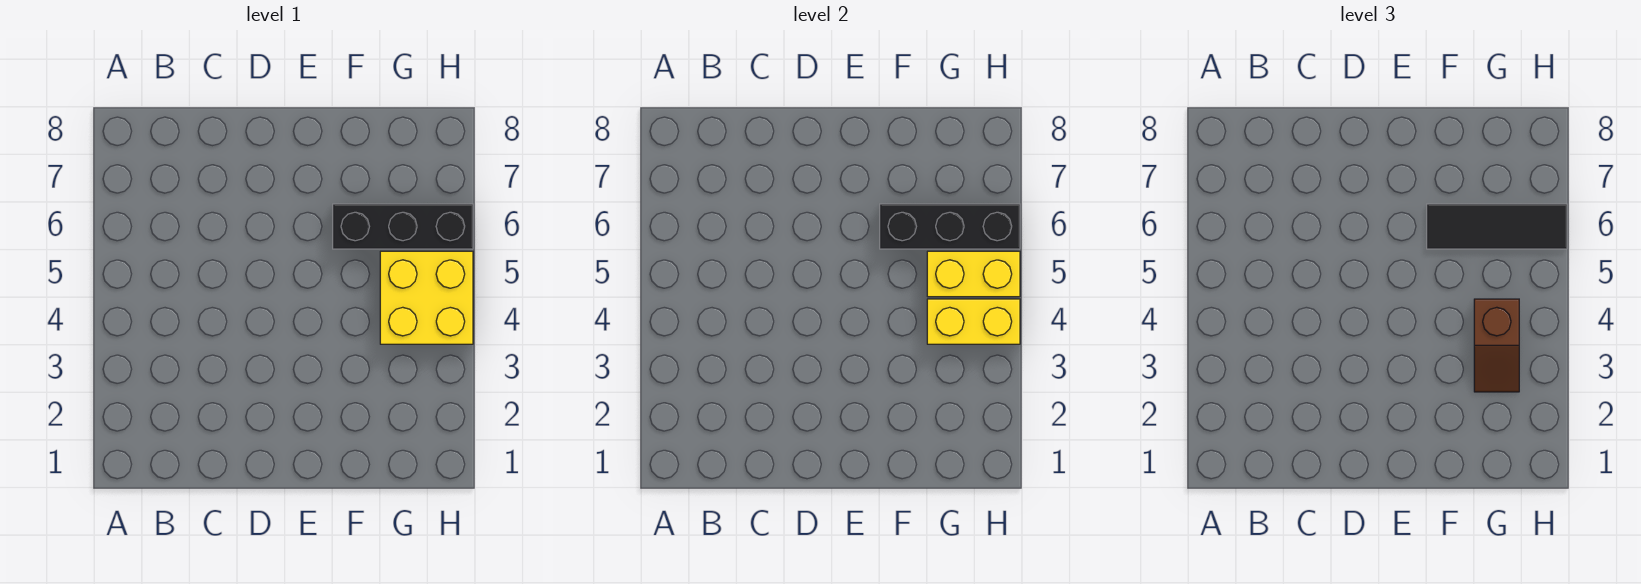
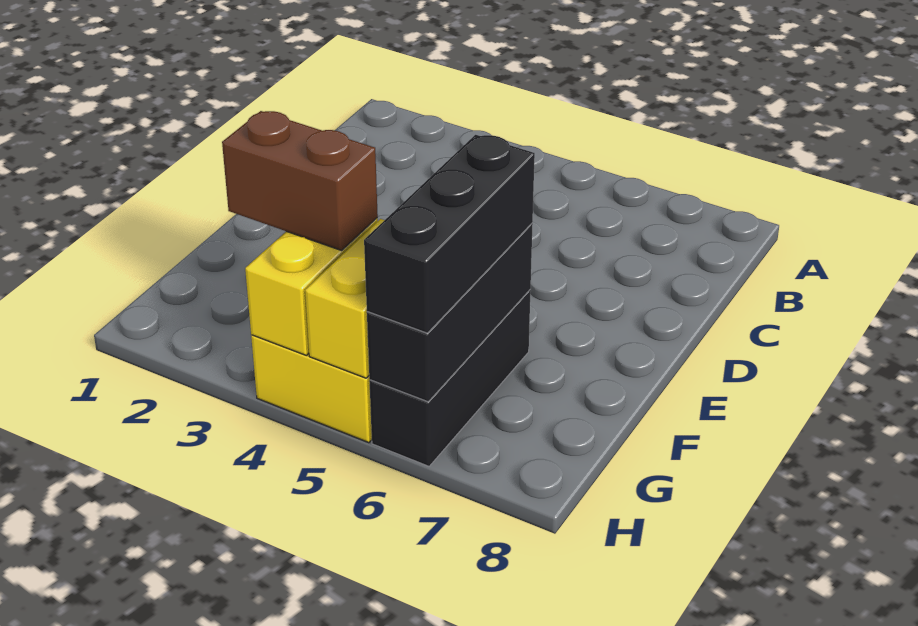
black 1x3 tile [1427,204,1567,249] -> black 1x3 brick [364,135,535,333]
brown 1x2 slope [1474,299,1519,392] -> brown 1x2 brick [222,111,378,251]

